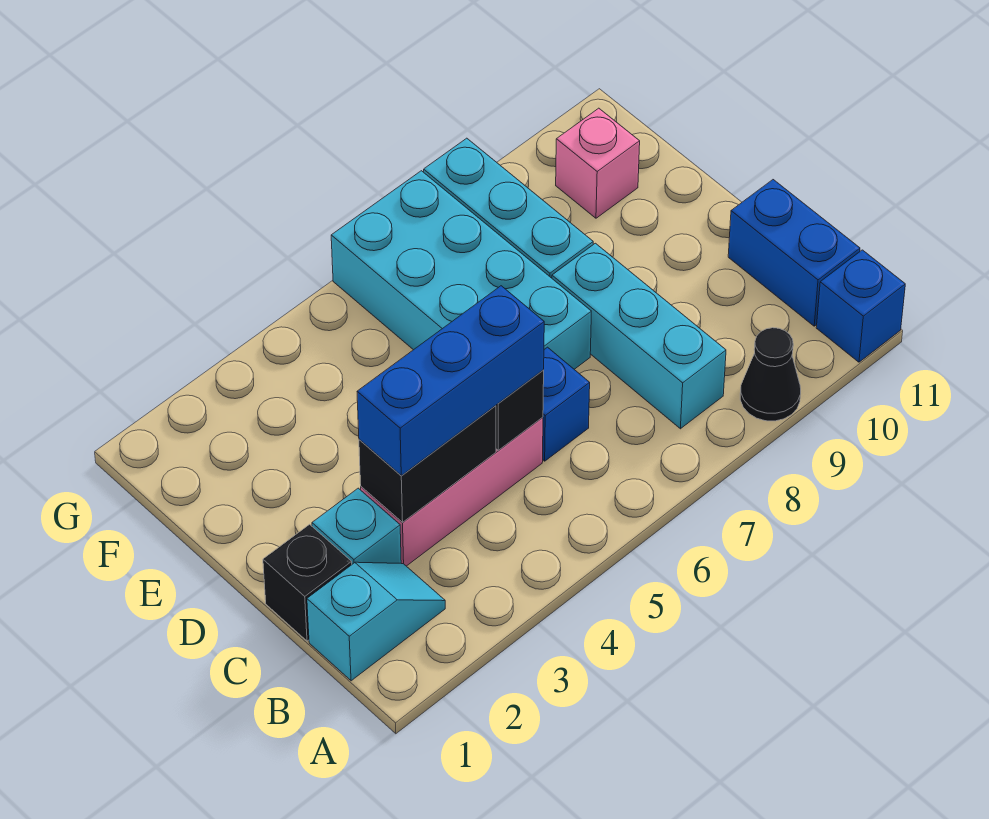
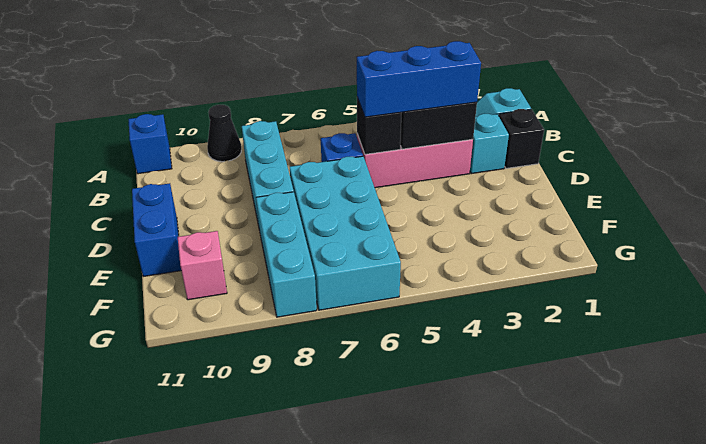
blue 1x2 brick [728,180,860,326] -> blue 1x2 brick moved to [132,183,181,277]

